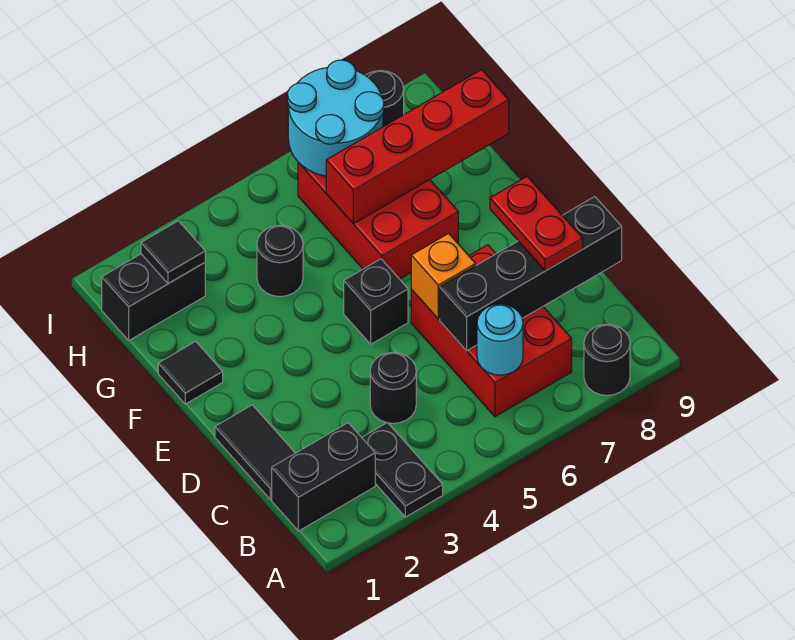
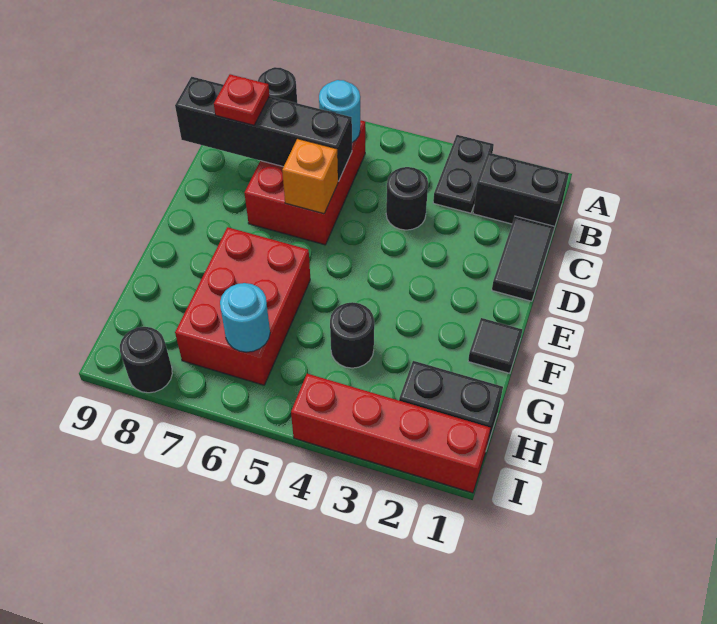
red 1x2 plate [490,176,583,271] -> red 1x1 plate [214,74,269,125]
black 1x1 brick [344,259,408,344] -> none
red 1x4 brick [326,70,509,224] -> red 1x4 brick moved to [291,374,490,493]
black 1x1 tile [141,221,205,284] -> none
cyan 2x2 round brick [287,60,384,176] -> cyan 1x1 round brick [220,283,270,352]

